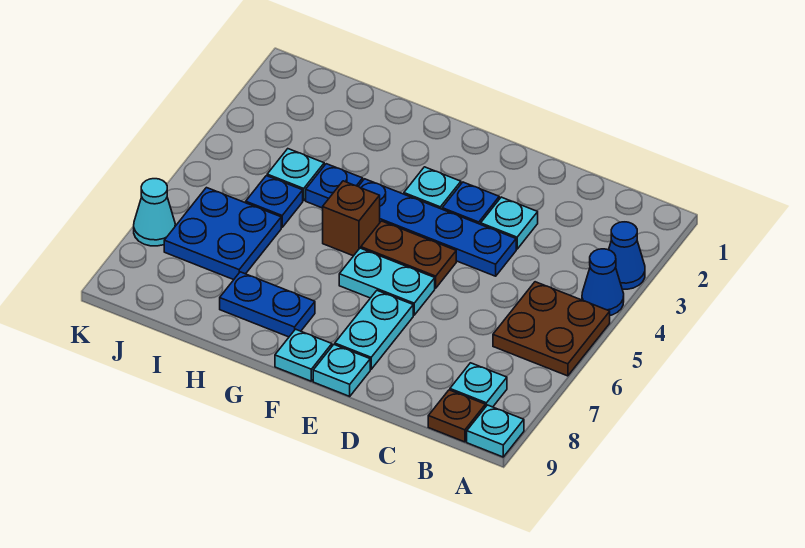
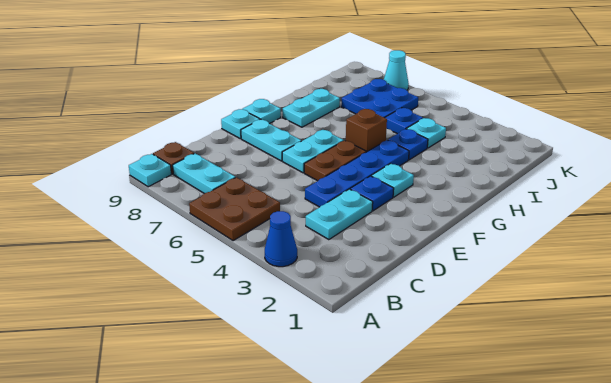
blue 1x1 cone [582,249,624,315] -> none
cyan 1x1 plate [450,363,507,407] -> cyan 1x2 plate [173,154,235,193]
cyan 1x1 plate [481,197,538,249] -> cyan 1x2 plate [306,189,373,240]
blue 1x2 plate [220,272,315,337] -> cyan 1x2 plate [283,89,340,127]

